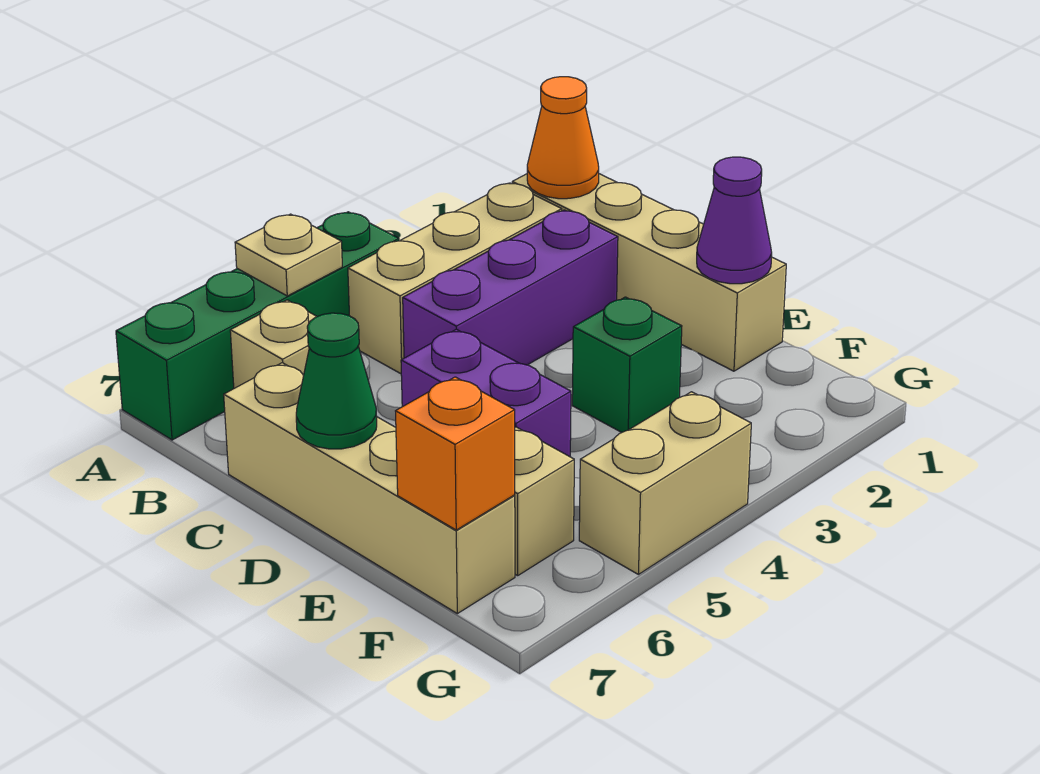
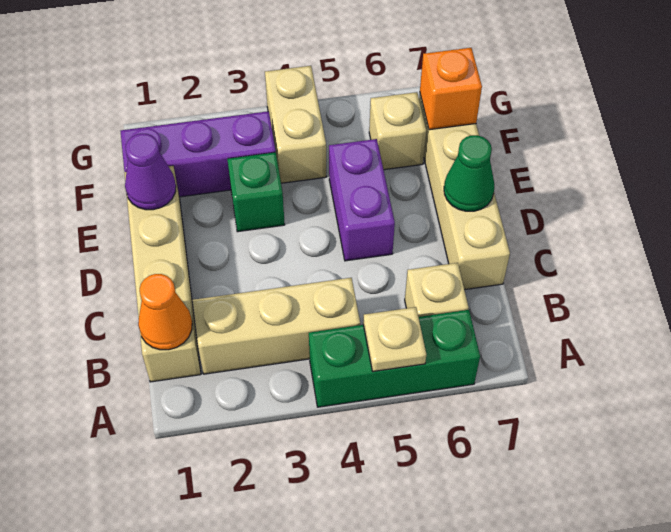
green 1x4 brick [116,212,399,440] -> green 1x3 brick [309,310,480,407]
purple 1x3 brick [403,210,618,365] -> purple 1x3 brick moved to [120,111,276,197]
tan 1x2 brick [579,392,751,574] -> tan 1x2 brick turned to [265,66,326,183]

